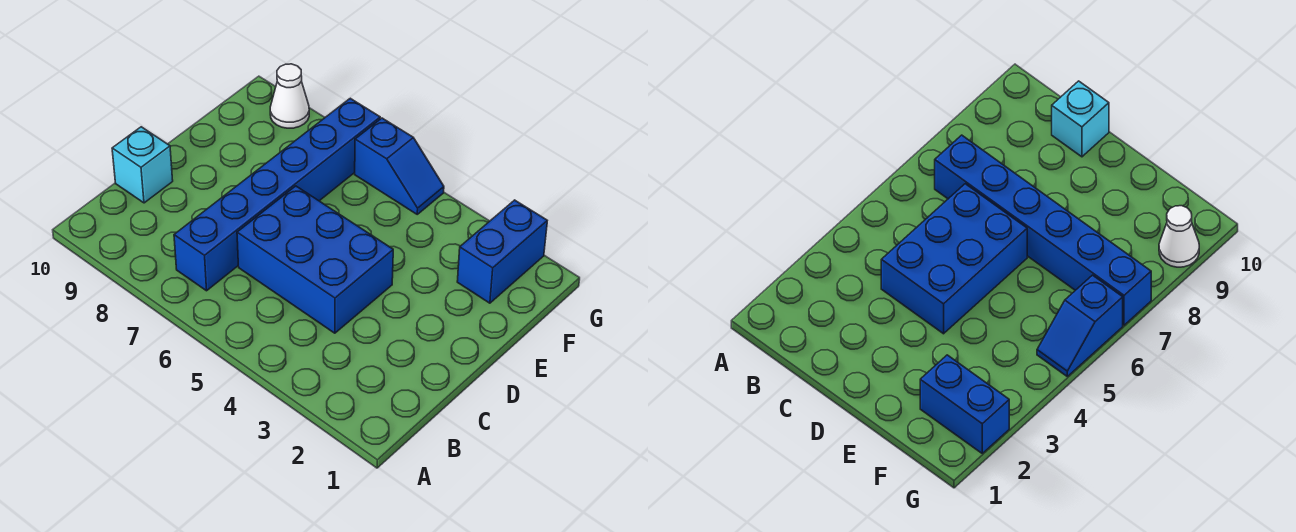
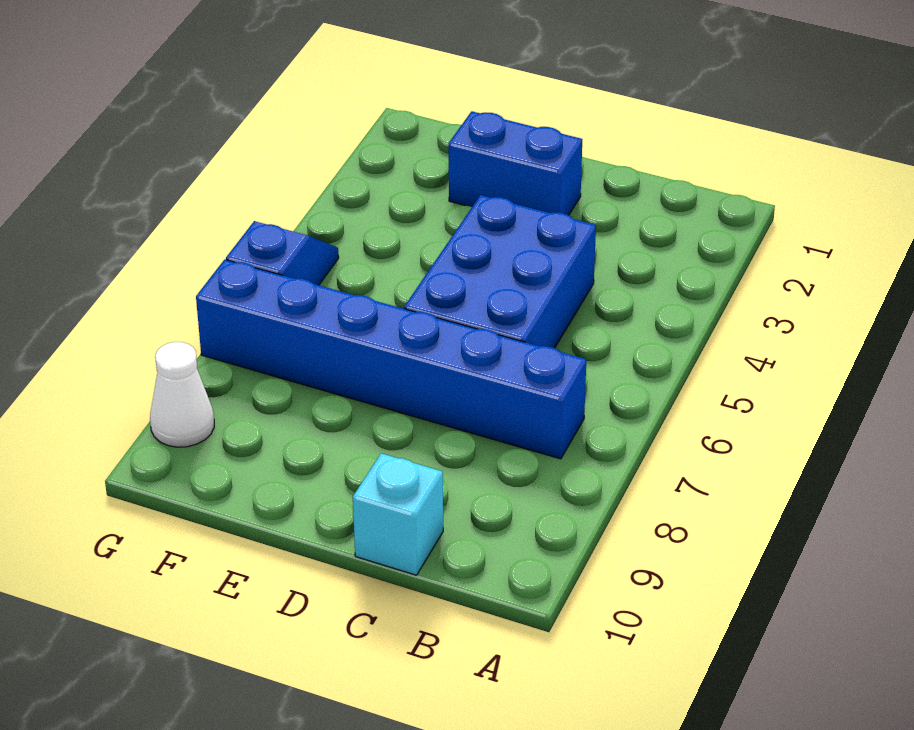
blue 1x2 brick [457,200,547,303] -> blue 1x2 brick moved to [449,111,582,215]

